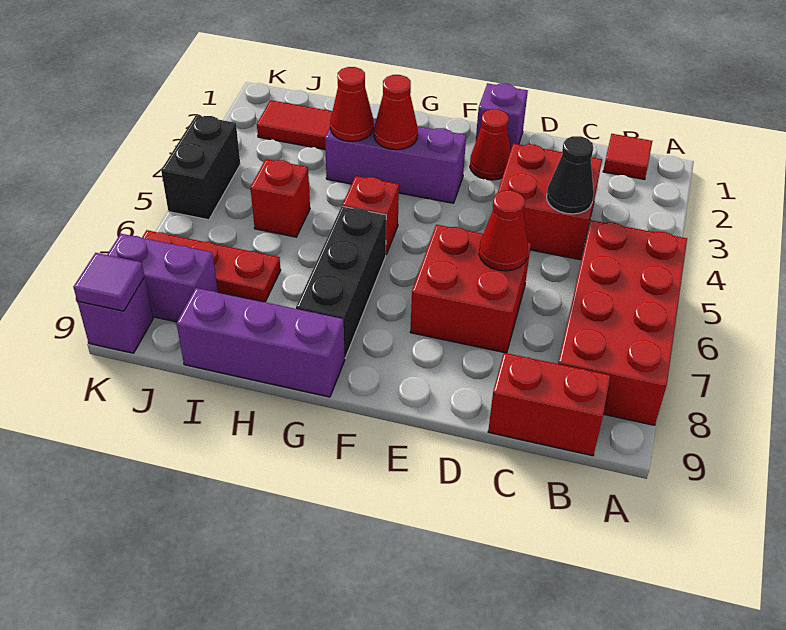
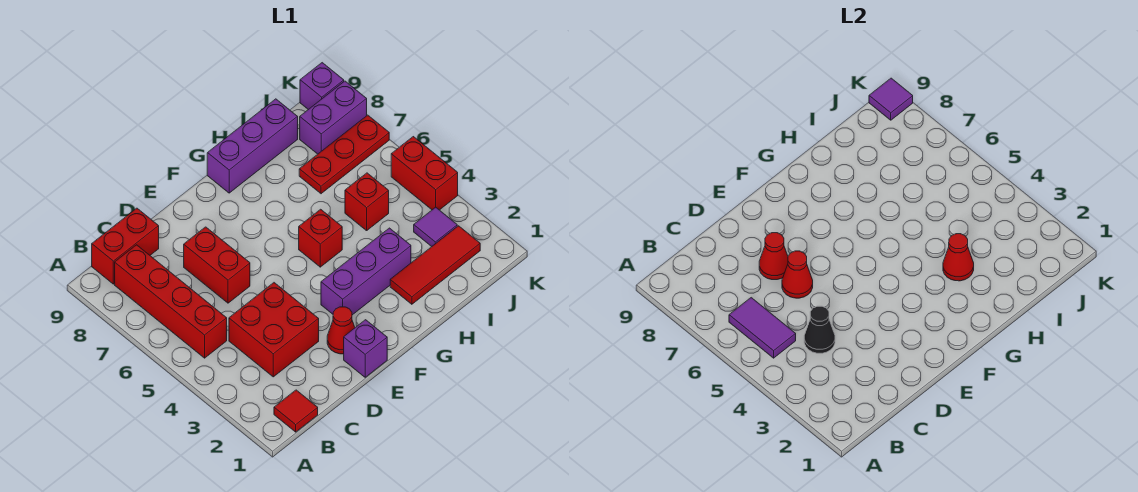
red 2x4 brick [558,220,687,425] -> red 1x4 brick [115,245,227,358]
none -> purple 1x2 tile [729,298,796,358]
red 2x2 brick [410,225,531,353] -> red 1x2 brick [184,227,250,303]
red 1x1 cone [374,75,418,150] -> red 1x1 cone moved to [759,233,788,280]
black 1x3 brick [296,206,386,358] -> none
none -> purple 1x1 tile [414,207,457,247]
black 1x2 brick [161,115,240,220] -> red 1x2 brick [391,137,458,210]

